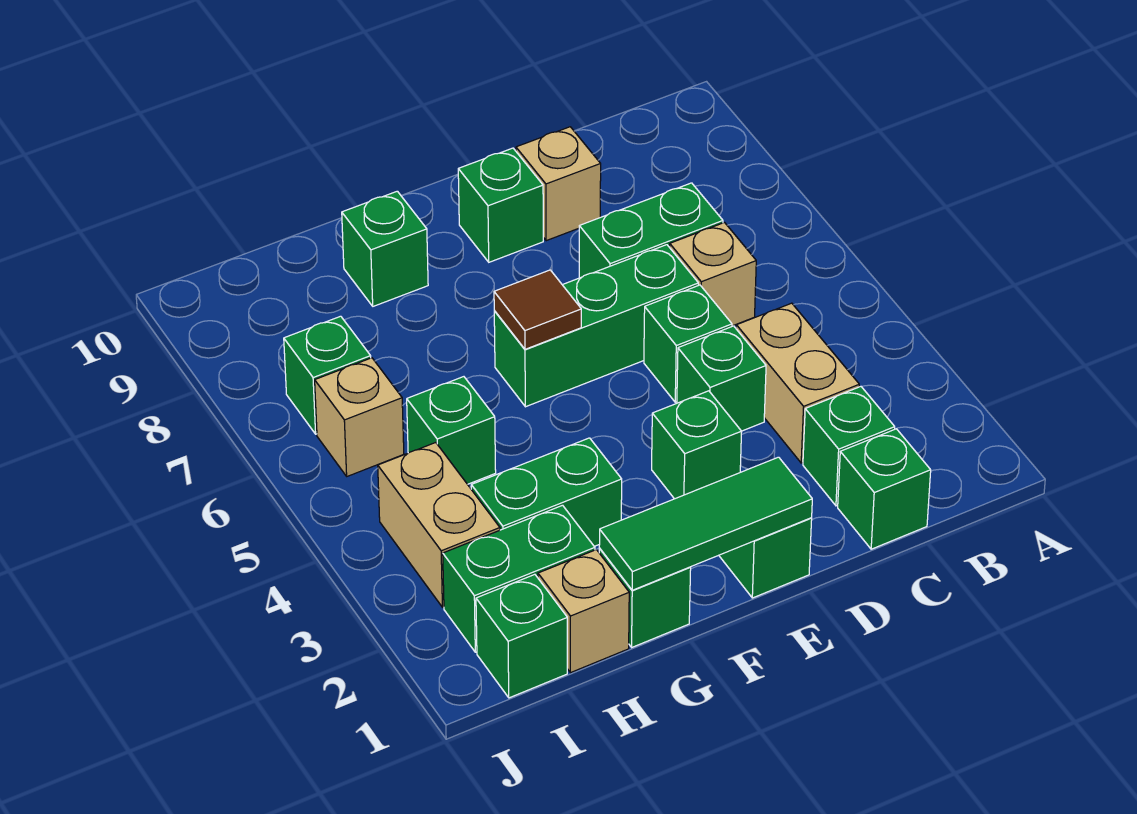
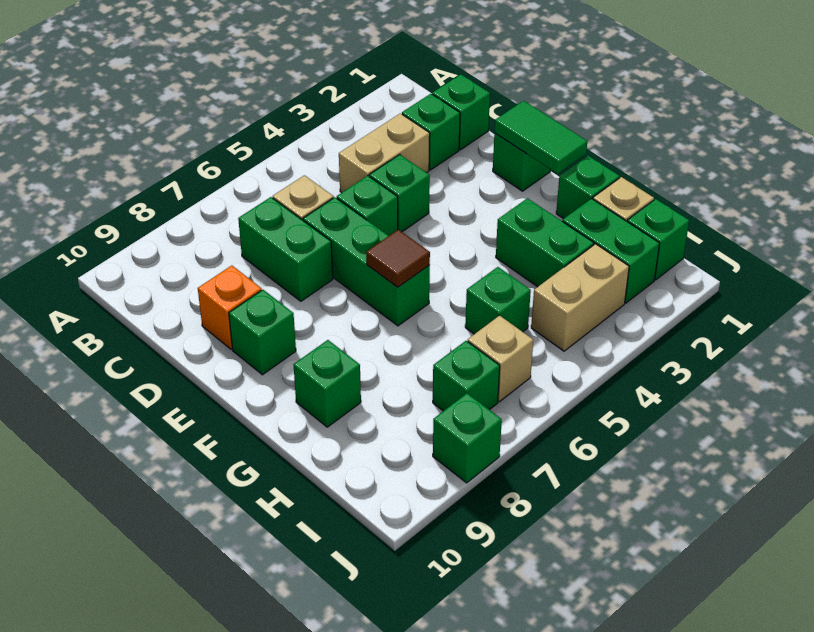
tan 1x1 brick [516,127,601,241] -> orange 1x1 brick [198,266,262,349]
green 1x3 tile [599,457,812,590] -> green 1x2 tile [494,101,587,174]
green 1x1 brick [652,391,742,499] -> green 1x1 brick moved to [433,393,502,483]

